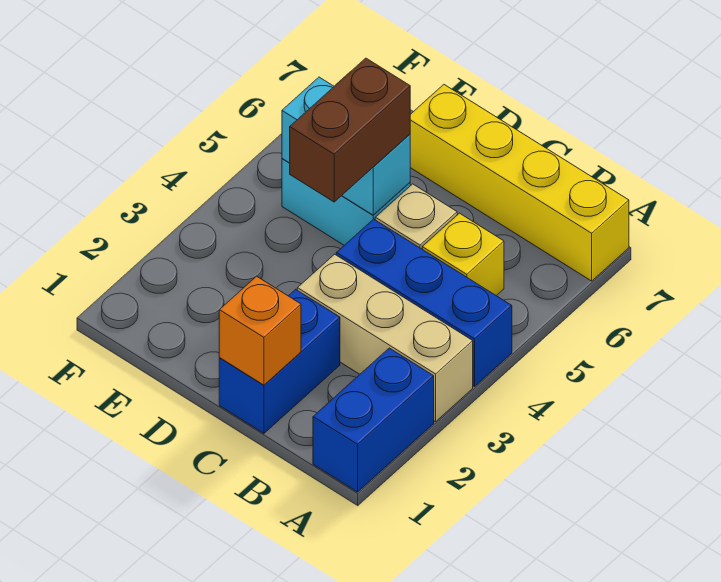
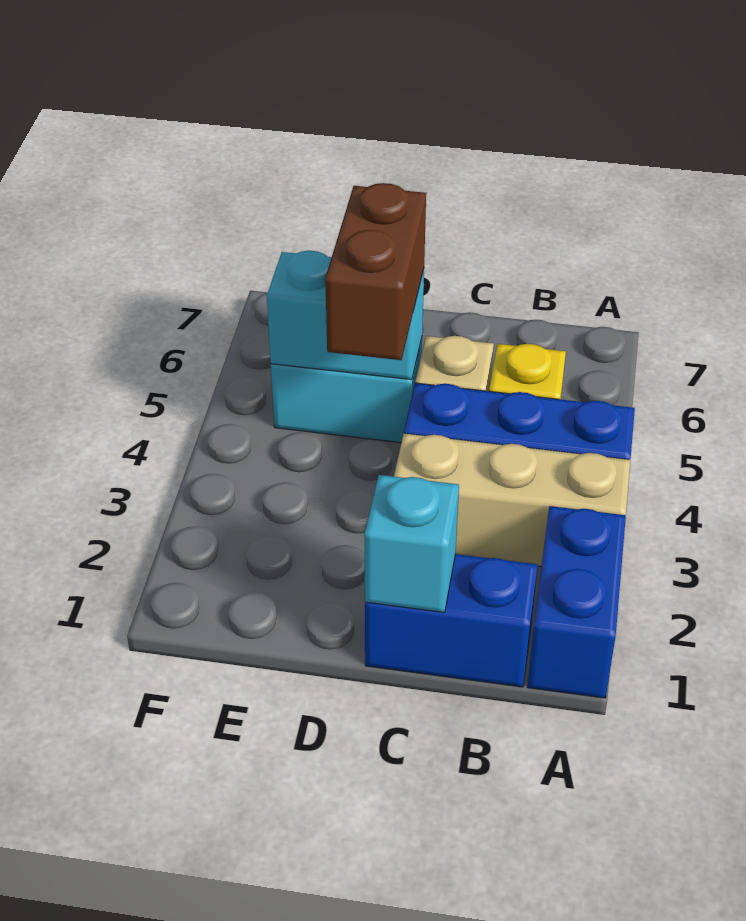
yellow 1x4 brick [410,85,629,281] -> none
blue 1x2 brick [219,289,340,433] -> blue 1x2 brick turned to [365,554,538,687]
orange 1x1 brick [219,276,301,385] -> cyan 1x1 brick [365,475,459,612]

